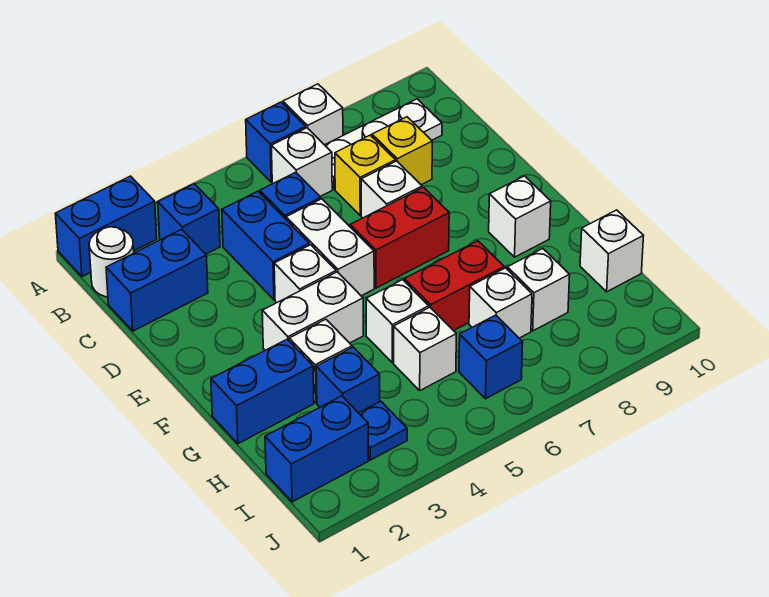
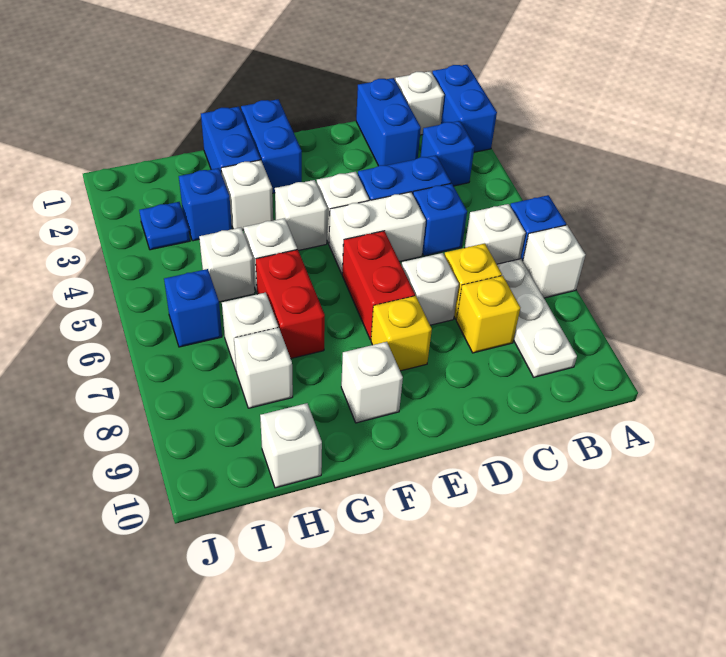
white 1x1 round brick [89,227,134,297] -> white 1x1 brick [395,71,444,135]
none -> yellow 1x1 brick [371,296,432,371]
white 1x2 brick [262,272,363,350] -> white 1x1 brick [275,180,327,251]
blue 1x2 brick [265,396,369,502] -> blue 1x2 brick moved to [241,99,302,193]

